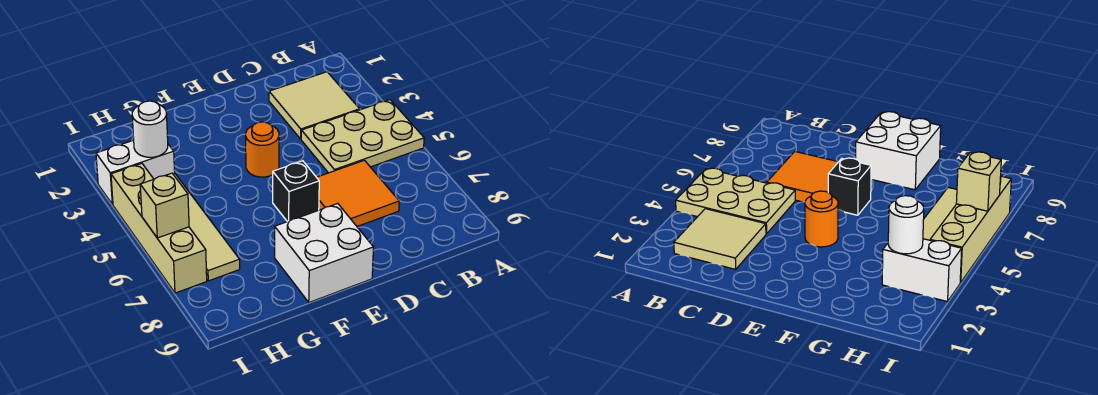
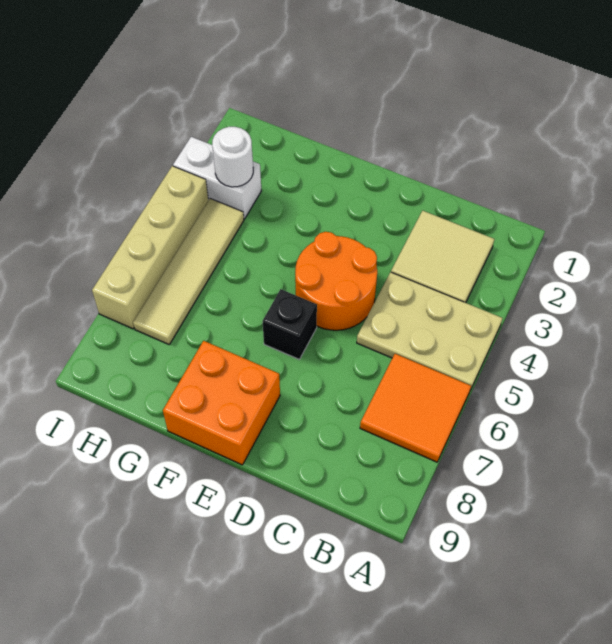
orange 2x2 tile [317,160,399,226] -> orange 2x2 tile moved to [360,354,471,462]
orange 1x1 round brick [246,122,279,177] -> orange 2x2 round brick [295,232,377,330]
white 2x2 brick [275,204,373,302] -> orange 2x2 brick [163,341,280,465]
tan 1x1 brick [140,173,189,238] -> none

